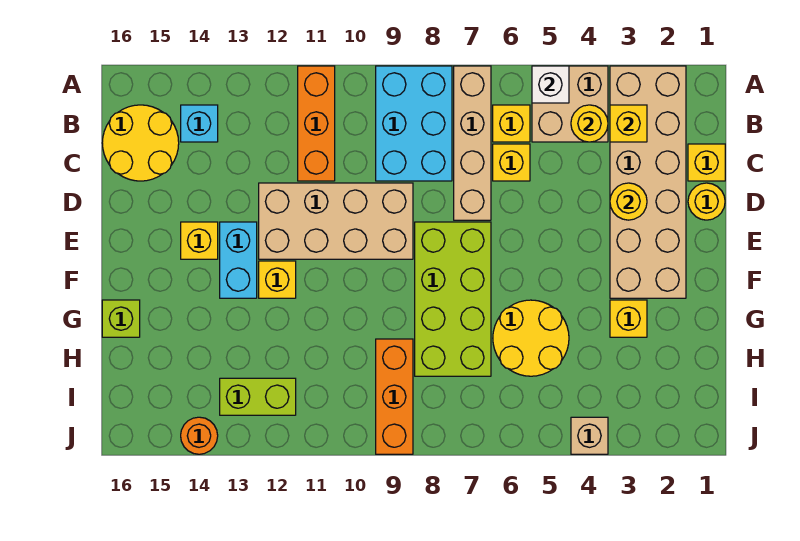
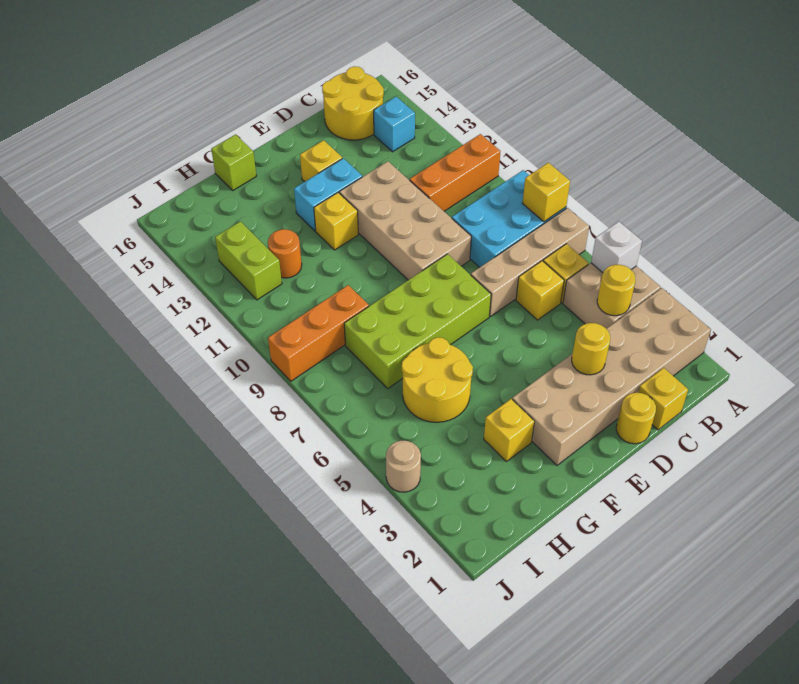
yellow 1x1 brick [610,105,647,142] -> yellow 1x1 brick moved to [523,163,570,222]
tan 1x1 brick [571,417,608,454] -> tan 1x1 round brick [386,441,421,492]
orange 1x1 round brick [181,417,218,454] -> orange 1x1 round brick moved to [268,229,302,278]

